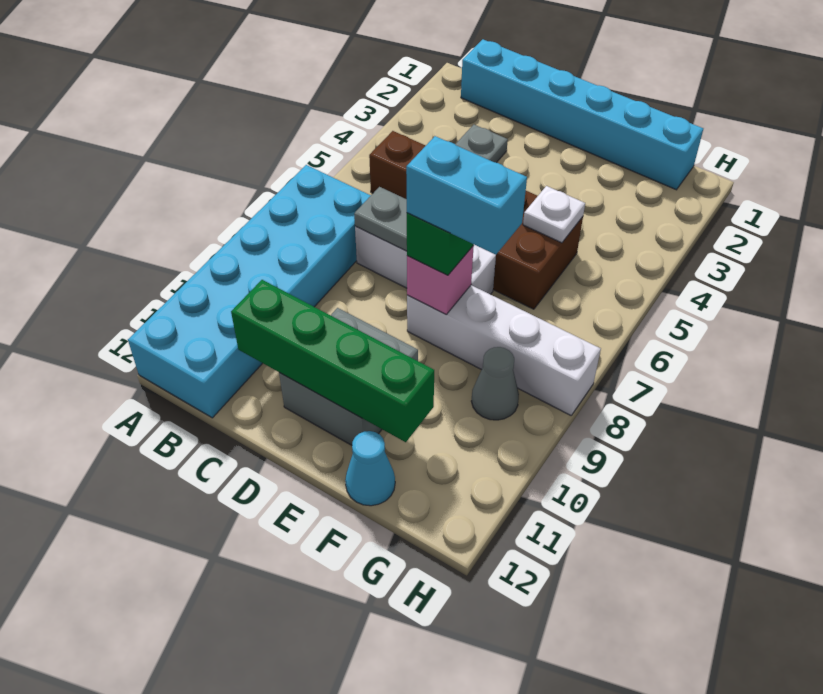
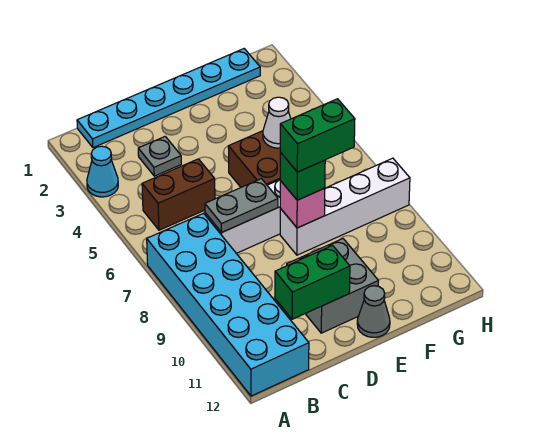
cyan 1x6 brick [461,39,703,190] -> cyan 1x6 plate [77,49,260,148]
green 1x4 brick [231,280,434,442] -> green 1x2 brick [275,245,350,319]
cyan 1x2 brick [406,136,527,255] -> green 1x2 brick [280,99,355,172]
white 1x1 plate [523,186,585,243] -> white 1x1 cone [263,97,291,148]
cyan 1x1 cone [345,431,395,506] -> cyan 1x1 cone moved to [87,146,118,197]
grey 1x1 cone [471,347,519,420] -> grey 1x1 cone moved to [357,286,390,337]

